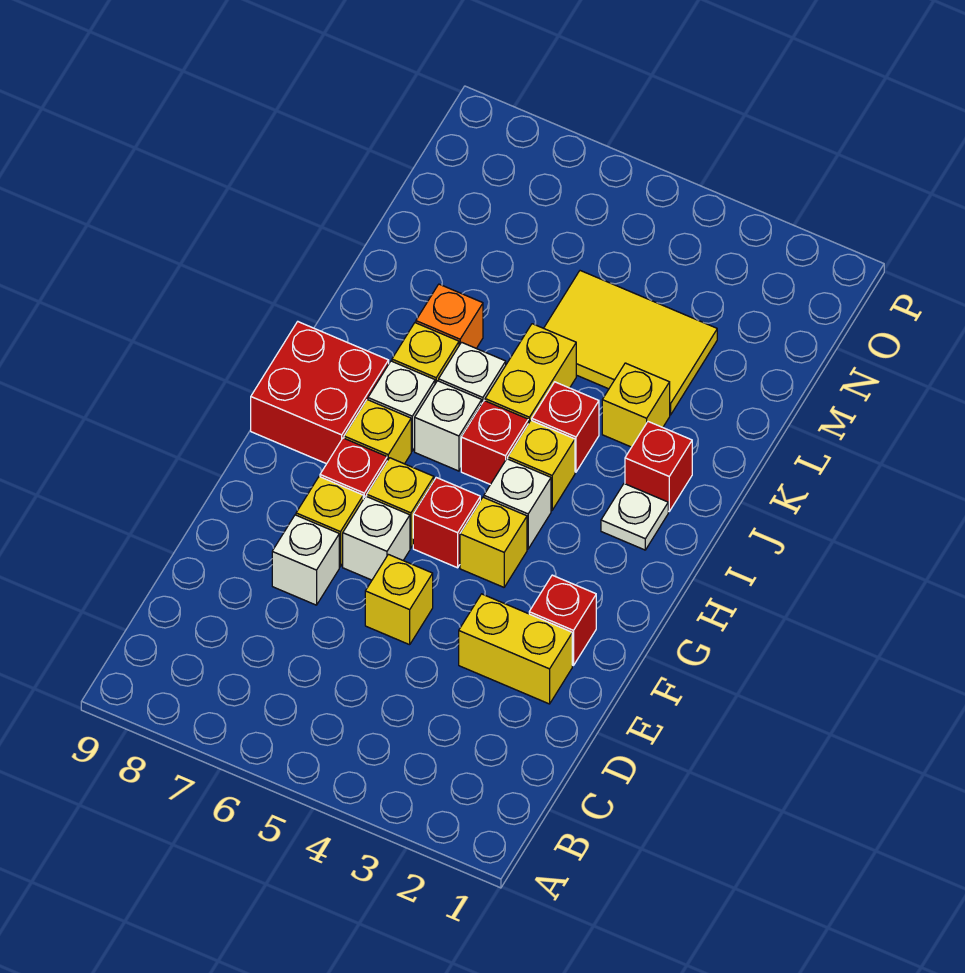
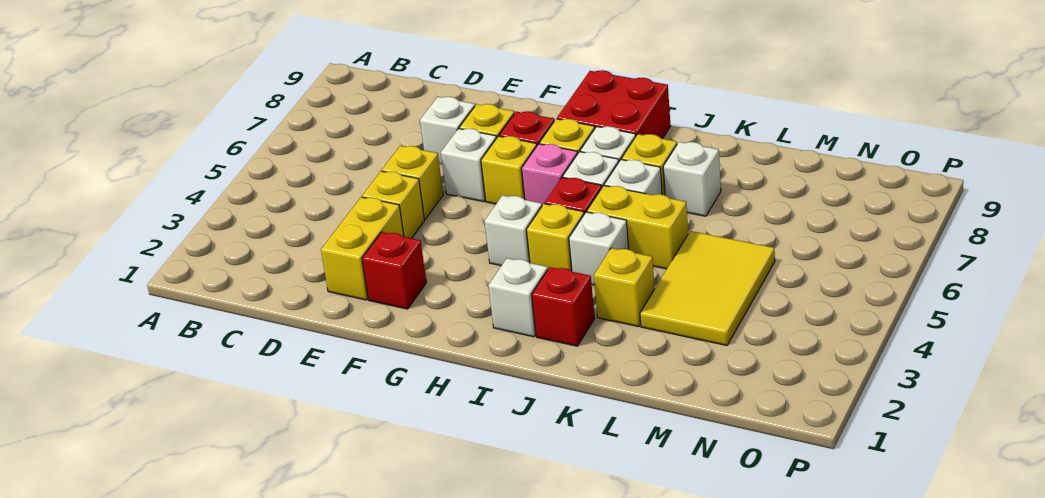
yellow 1x1 brick [460,497,527,587] -> yellow 1x1 brick moved to [362,171,425,238]
red 1x1 brick [413,478,480,568] -> none
none -> pink 1x1 brick [522,144,578,206]
white 1x1 plate [601,484,668,550] -> white 1x1 brick [488,258,548,337]
red 1x1 brick [532,382,599,472] -> white 1x1 brick [569,212,629,285]
orange 1x1 brick [416,284,483,348] -> white 1x1 brick [663,142,721,216]

